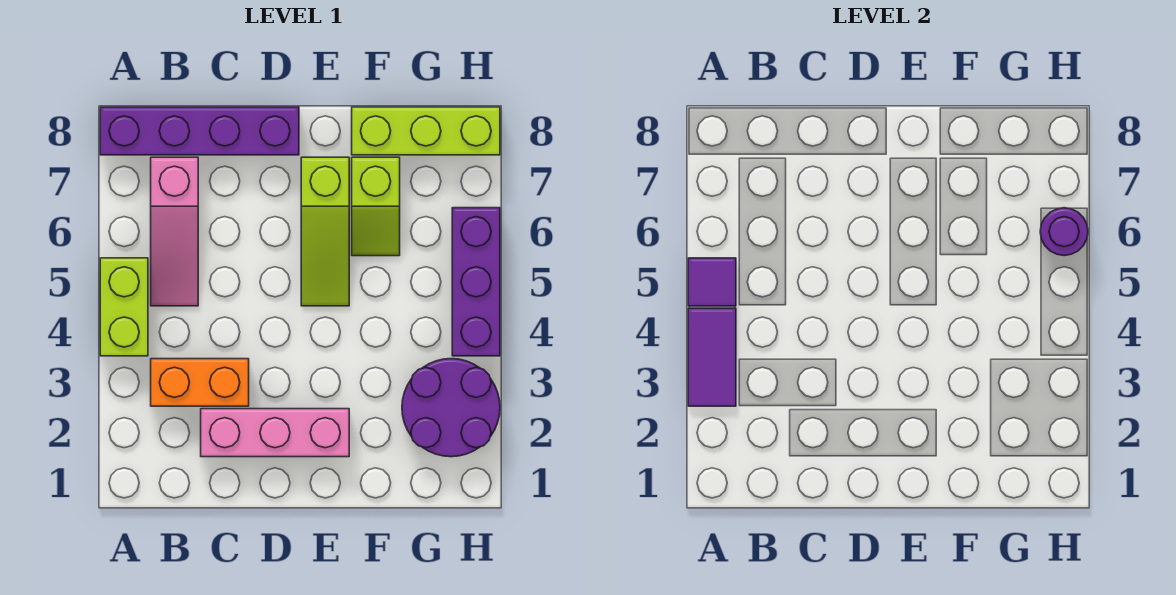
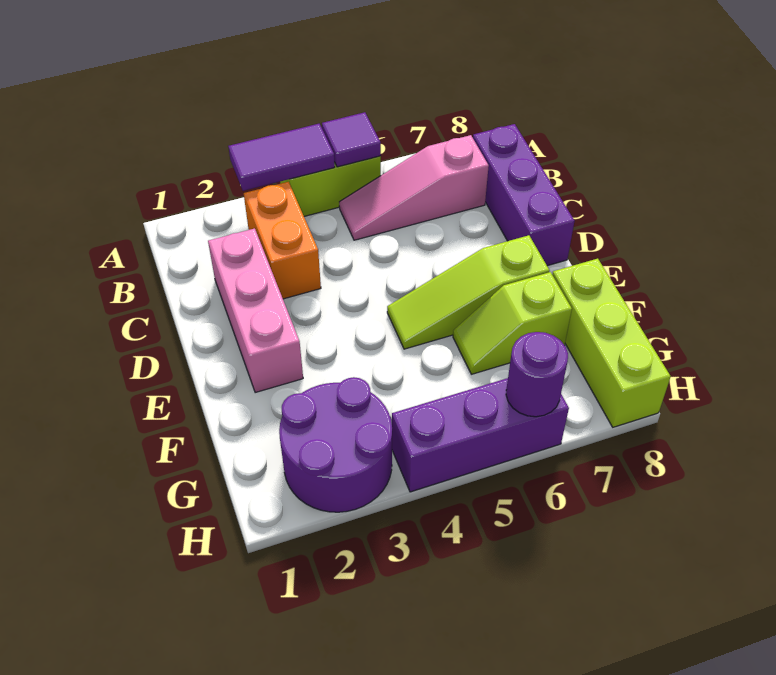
purple 1x4 brick [100,107,299,155] -> purple 1x3 brick [473,124,574,266]

